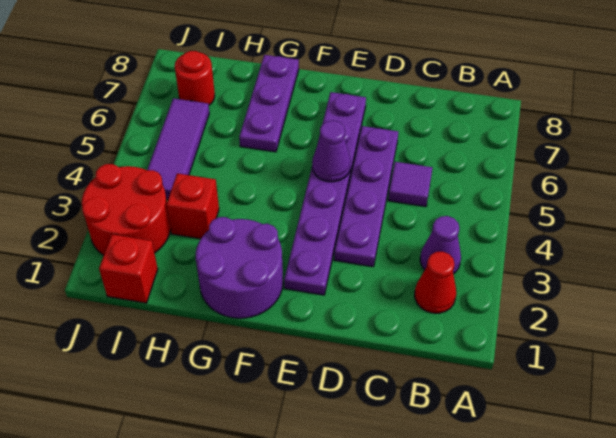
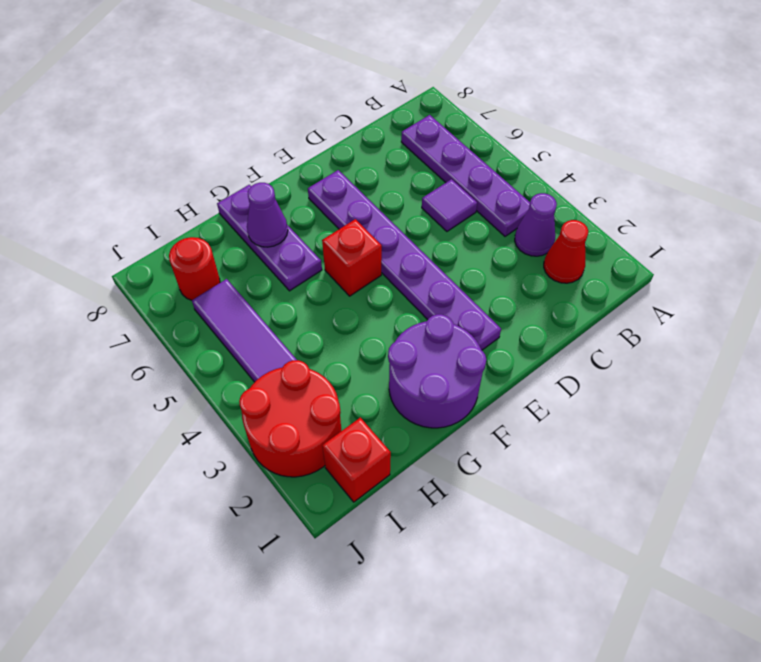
purple 1x4 plate [334,126,398,267] -> purple 1x4 plate moved to [401,115,530,236]
purple 1x1 cone [312,121,351,182] -> purple 1x1 cone moved to [247,183,288,247]
red 1x1 brick [166,173,219,239] -> red 1x1 brick moved to [322,219,382,296]

